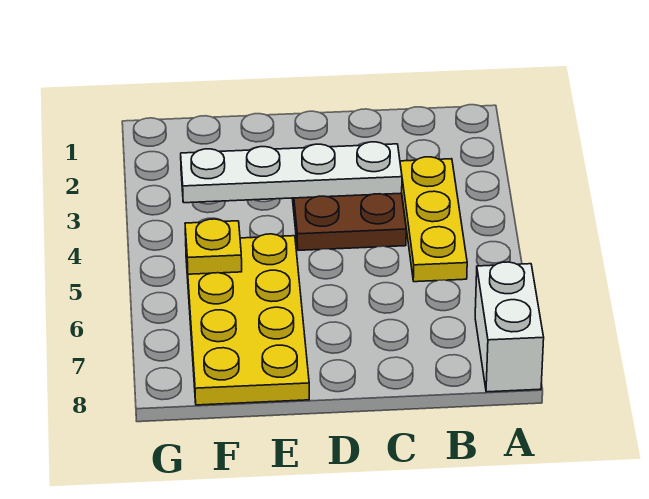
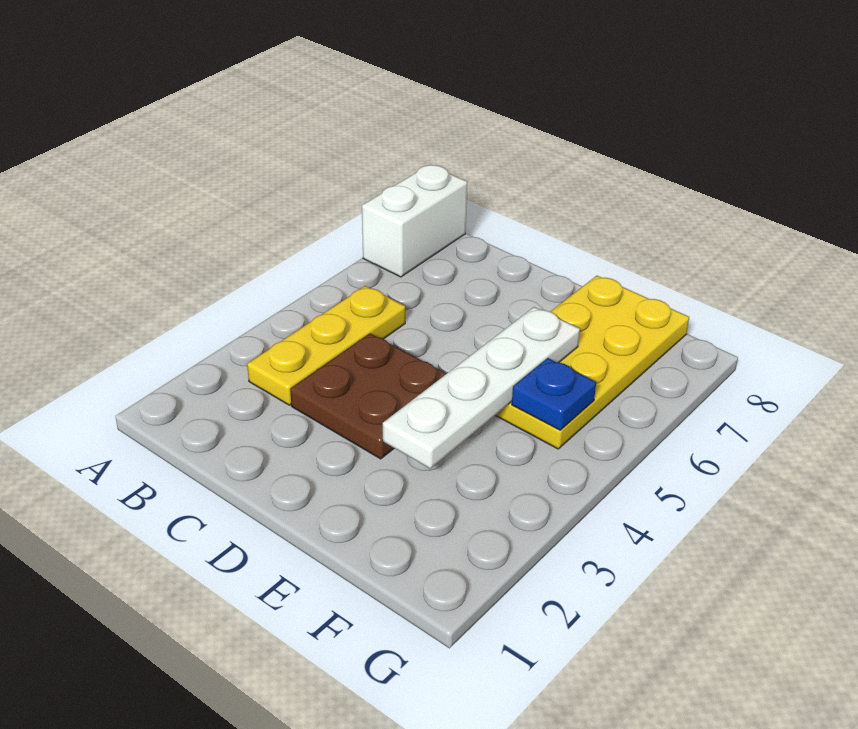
white 1x4 plate [181,142,402,203] -> white 1x4 plate turned to [383,307,580,469]
yellow 1x1 plate [185,219,242,274] -> blue 1x1 plate [512,358,596,430]

